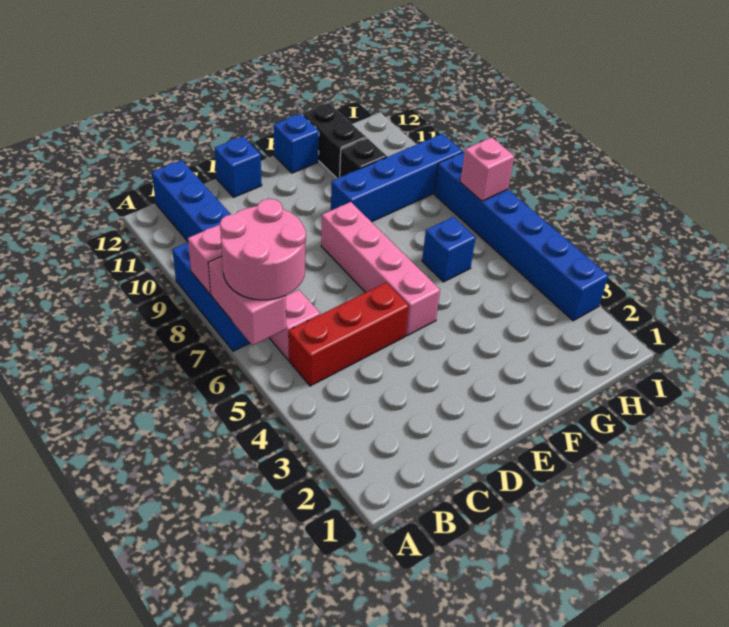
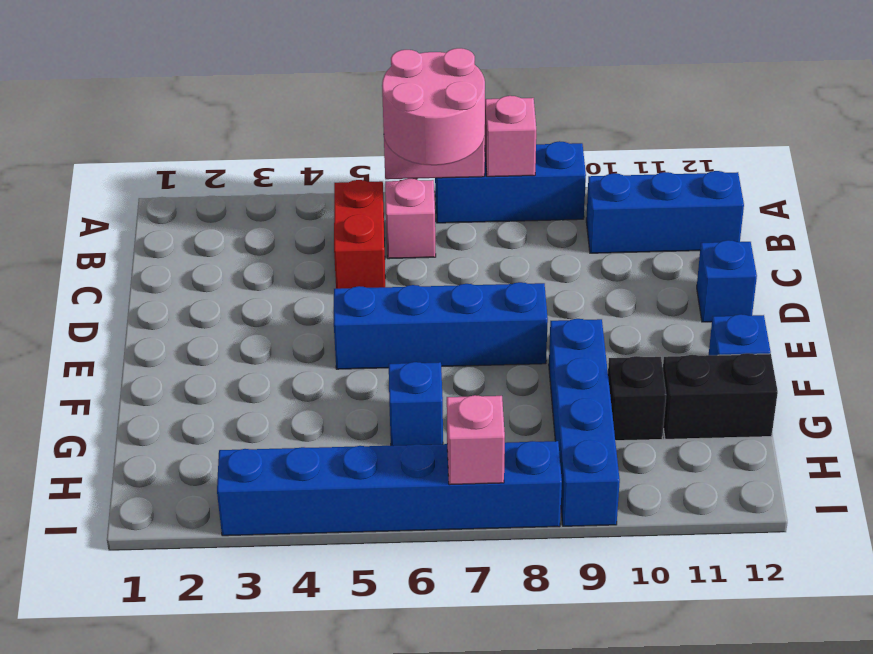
red 1x3 brick [289,283,409,386] -> red 1x2 brick [334,180,385,289]
pink 1x4 brick [321,202,440,336] -> blue 1x4 brick [334,282,548,369]

